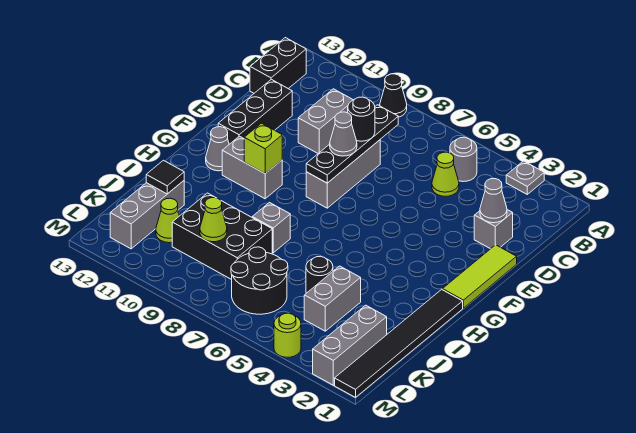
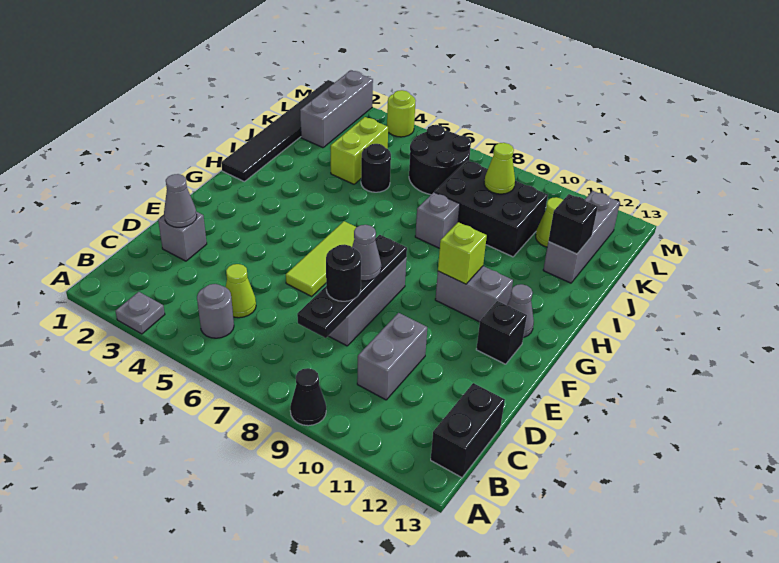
black 1x3 brick [218,79,292,144] -> black 1x1 brick [476,301,527,364]
lime 1x3 tile [442,245,517,308] -> lime 1x3 tile moved to [286,221,356,296]
grey 1x2 brick [304,266,361,331] -> lime 1x2 brick [331,117,388,184]
black 1x1 tile [146,160,184,194] -> black 1x1 brick [549,194,598,254]

